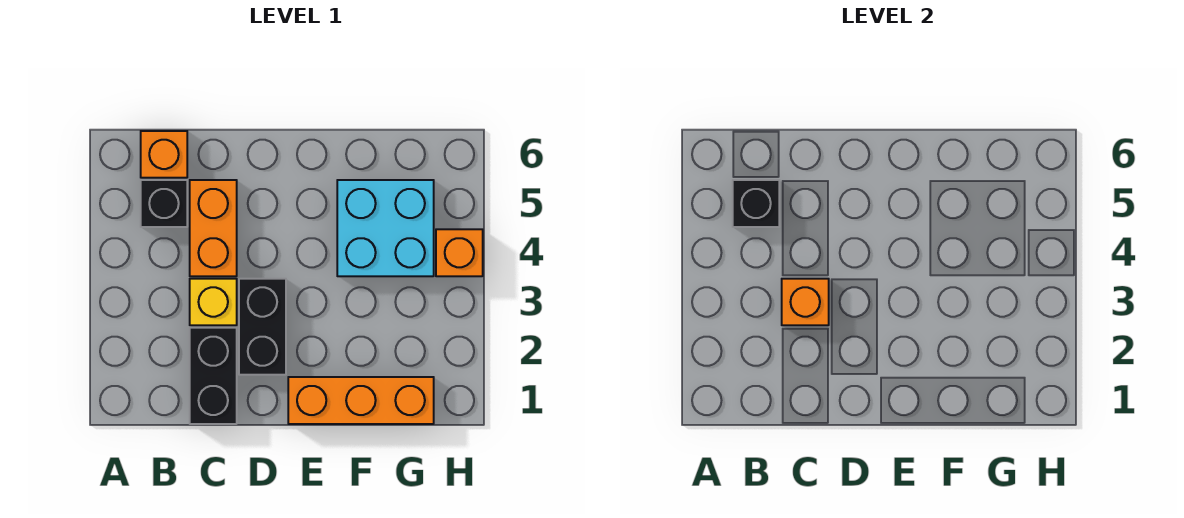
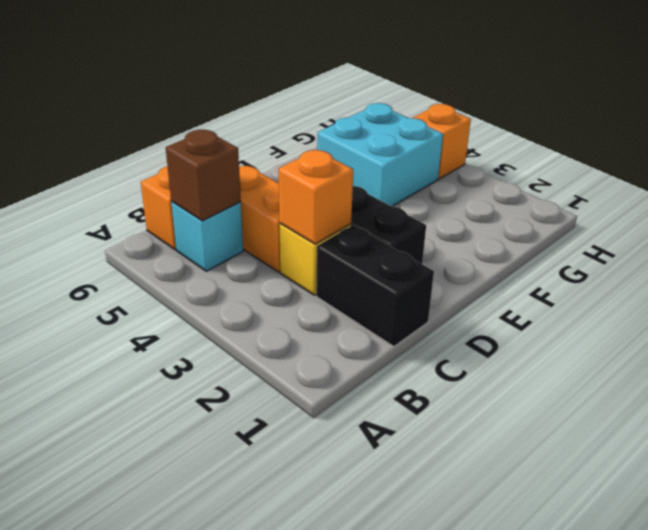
black 1x1 brick [141,180,187,227] -> cyan 1x1 brick [171,202,243,271]
black 1x1 brick [733,180,779,227] -> brown 1x1 brick [166,130,241,221]
orange 1x3 brick [288,377,434,424] -> none

